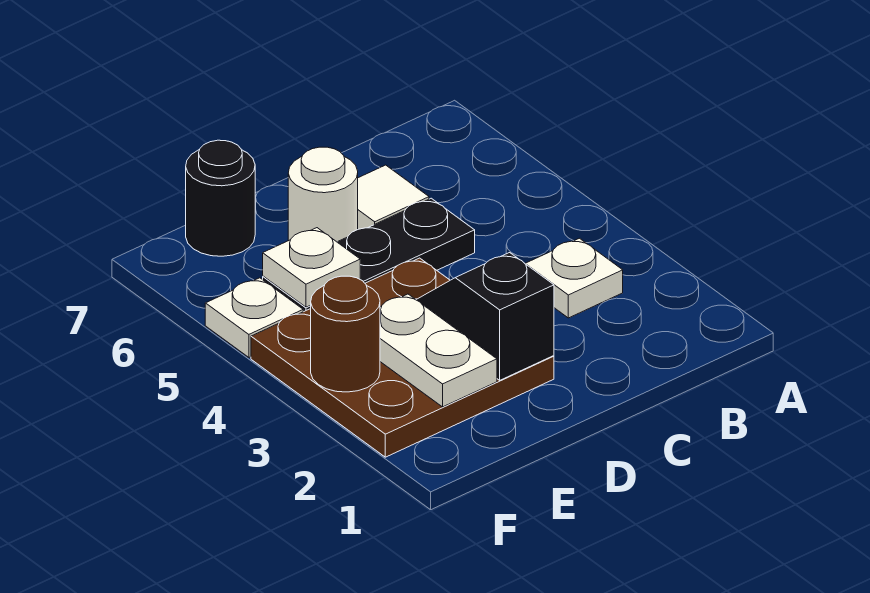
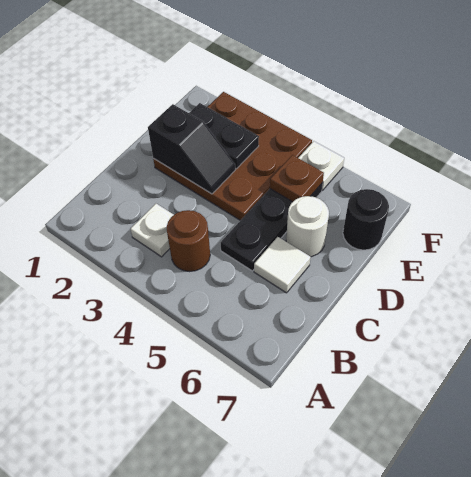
white 1x2 plate [380,294,497,407] -> black 1x2 plate [189,103,259,169]
white 1x1 plate [263,228,360,307] -> brown 1x1 plate [270,155,324,202]
brown 1x1 round brick [311,276,380,392] -> brown 1x1 round brick moved to [167,210,210,272]

